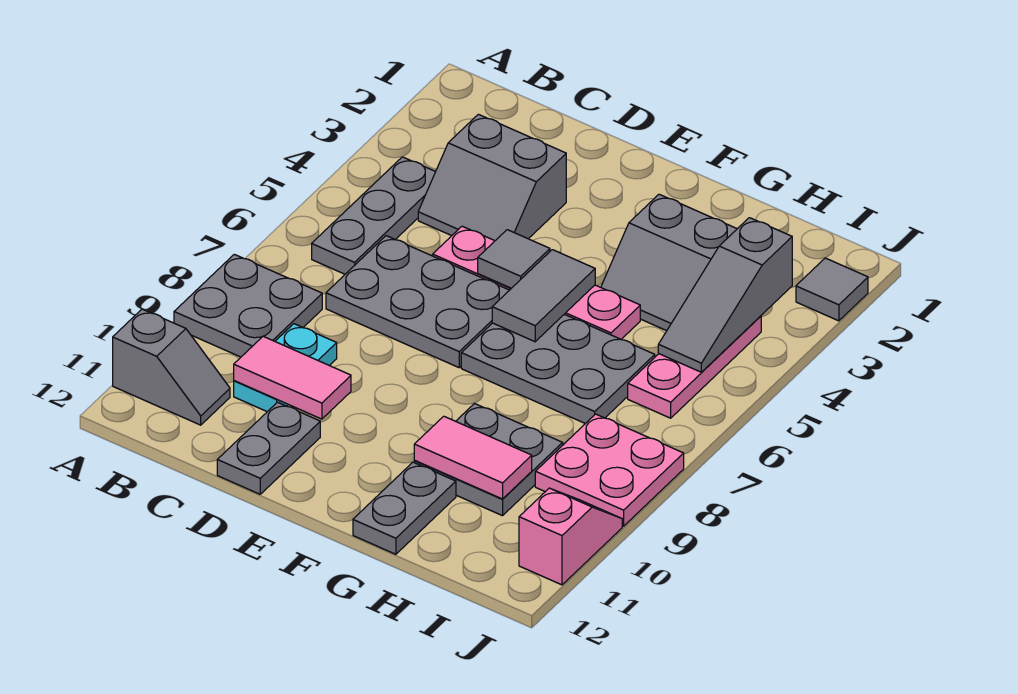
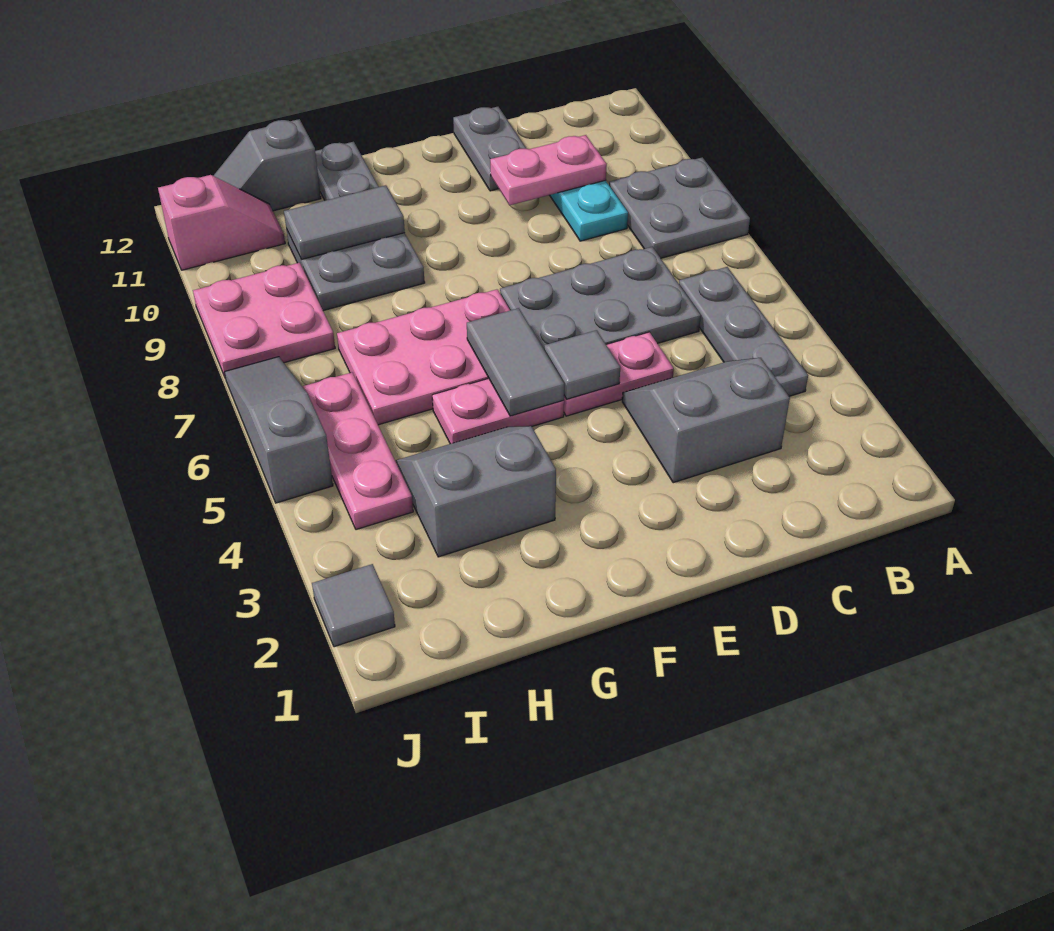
grey 1x2 slope [113,309,230,425] -> grey 1x2 slope moved to [213,119,321,211]
pink 1x2 tile [234,336,351,419] -> pink 1x2 plate [490,135,607,205]
grey 2x3 plate [461,314,655,424] -> pink 2x3 plate [337,289,510,425]
pink 1x2 tile [414,416,532,499] -> grey 1x2 tile [284,185,405,260]
grey 1x3 slope [658,218,792,372] -> grey 1x3 slope moved to [224,357,333,503]
pink 1x2 slope [519,488,622,585] -> pink 1x2 slope turned to [158,175,285,270]

